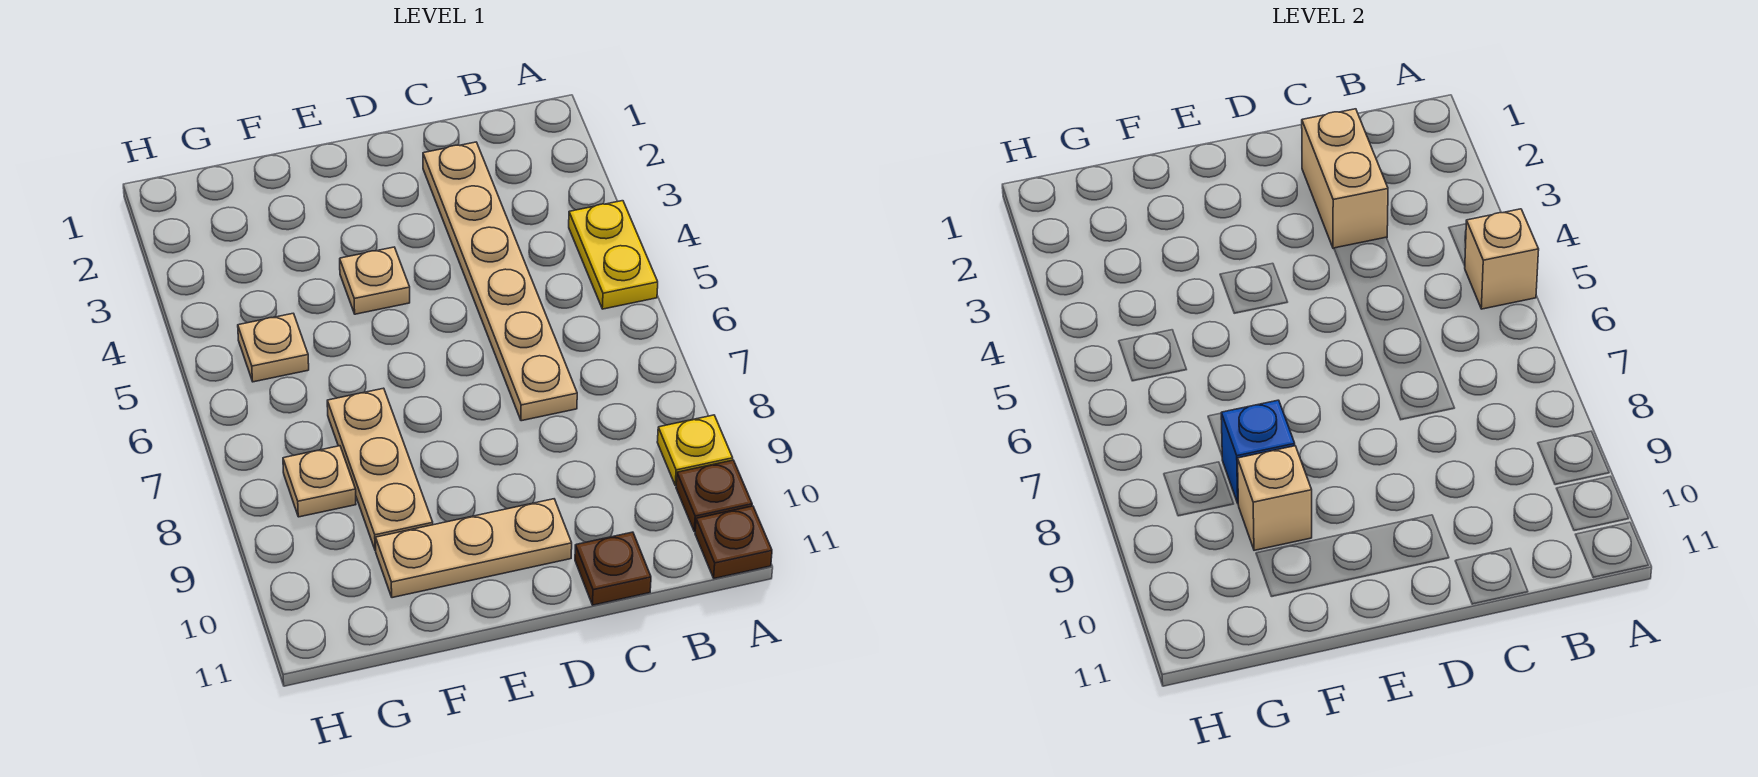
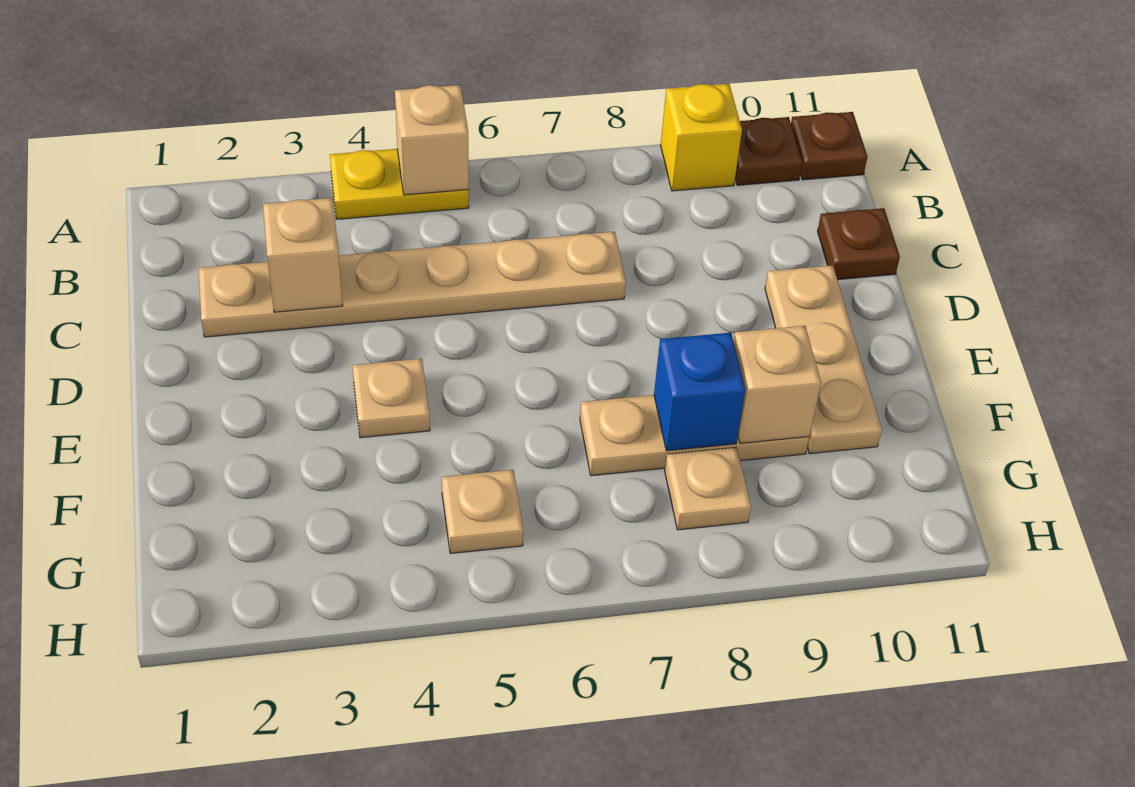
yellow 1x1 plate [657,415,733,486] -> yellow 1x1 brick [661,84,742,191]
tan 1x2 brick [1302,109,1388,249] -> tan 1x1 brick [263,198,343,312]

